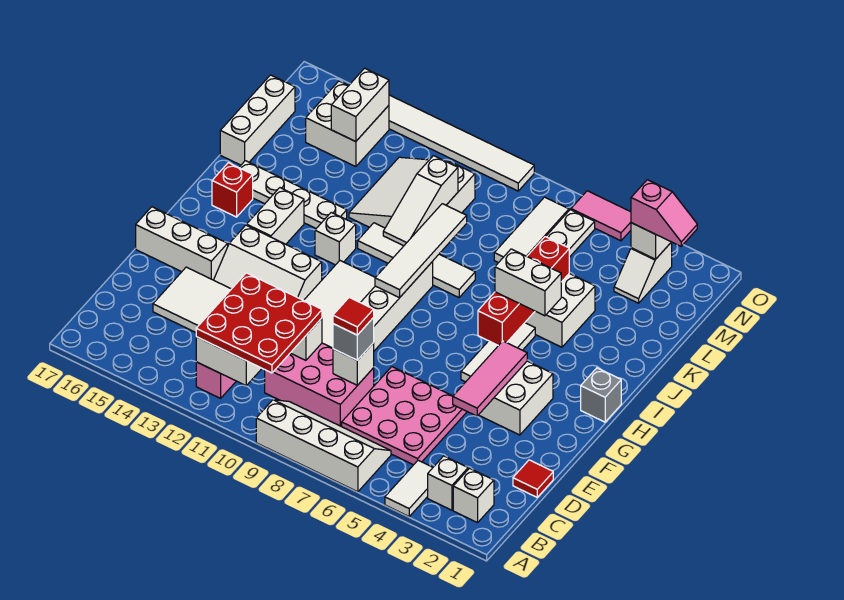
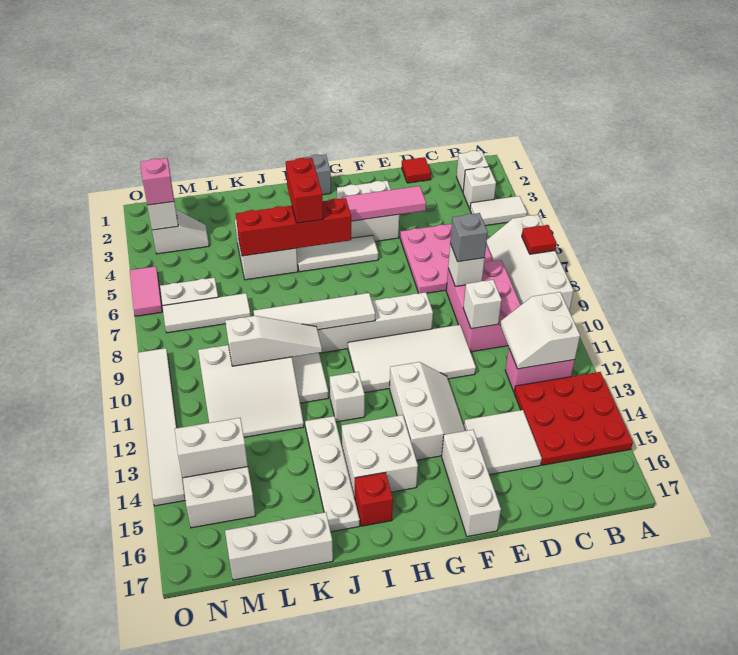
red 3x3 plate [196,273,322,373] -> red 3x3 plate moved to [514,372,633,465]
red 1x1 tile [333,297,374,335] -> red 1x1 tile moved to [522,225,556,254]
white 1x2 brick [247,188,304,244] -> white 2x2 brick [342,415,418,498]
white 1x2 brick [495,249,561,316] -> red 1x2 brick [286,158,323,223]

